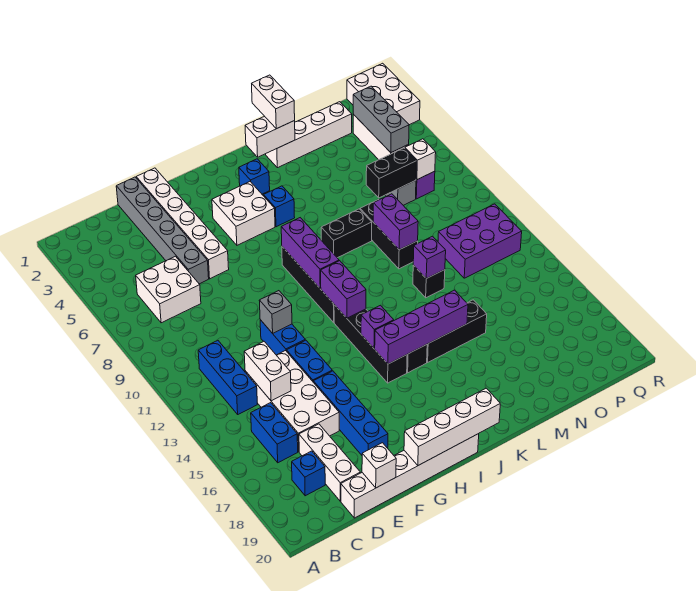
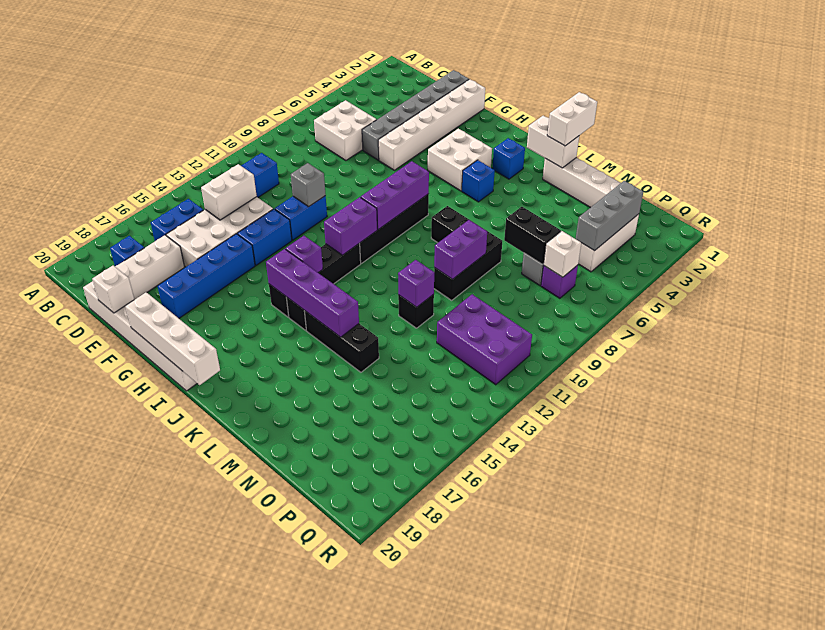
white 2x3 brick [347,63,420,125] -> none

